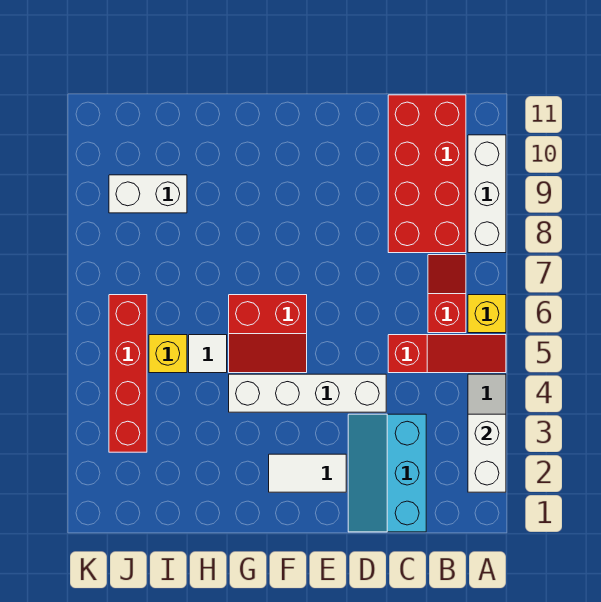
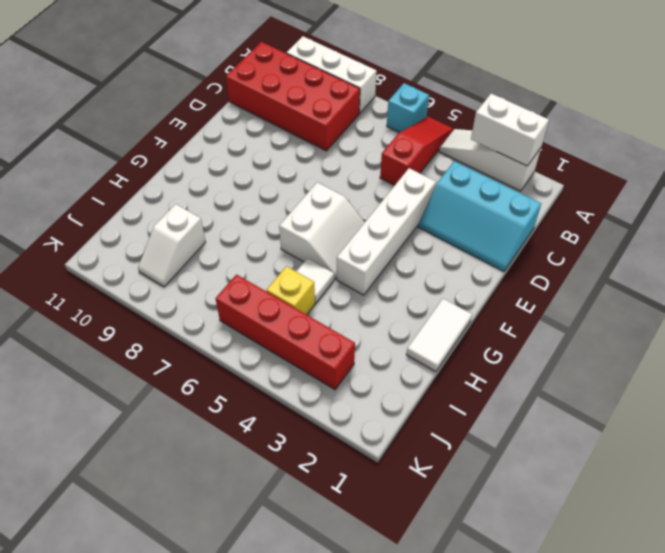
yellow 1x1 brick [468,295,506,333] -> cyan 1x1 brick [387,83,429,133]
red 1x2 slope [428,255,466,333] -> none
white 1x2 tile [269,454,346,492] -> white 1x2 tile moved to [406,299,472,372]
red 2x2 slope [229,295,307,373] -> white 2x2 slope [279,182,365,279]
white 1x2 brick [109,175,187,213] -> white 1x2 slope [138,204,206,287]

